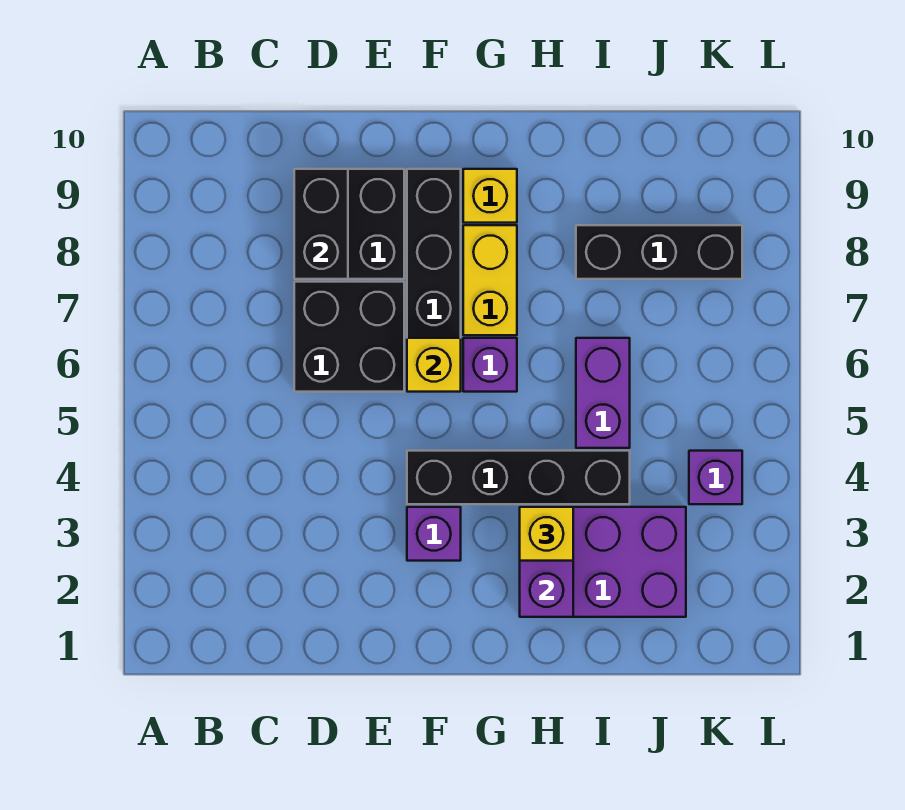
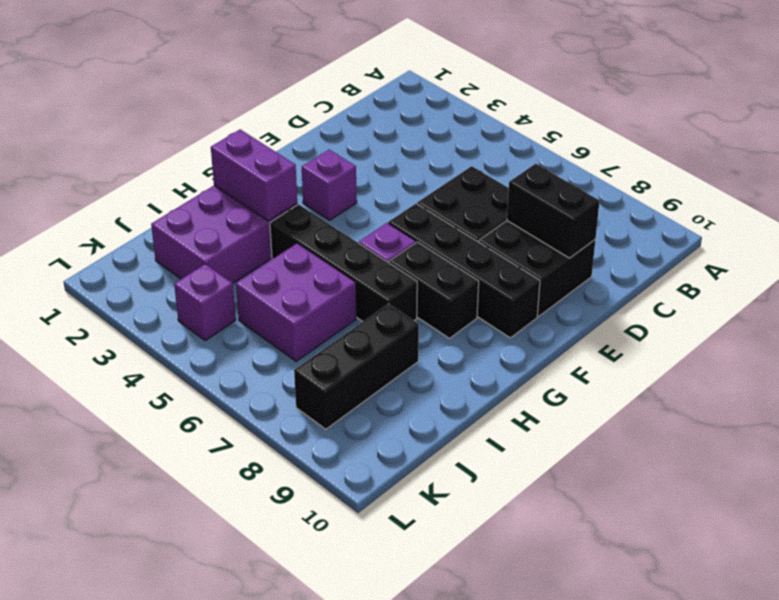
black 1x4 brick [407,451,630,504] -> black 1x4 brick turned to [270,204,417,321]
yellow 1x1 brick [407,338,461,392] -> none
yellow 1x2 brick [463,225,517,335] -> black 1x2 brick [389,242,479,338]
yellow 1x1 brick [463,169,517,223] -> none
yellow 1x1 brick [520,507,573,561] -> none
purple 1x2 brick [576,338,630,448] -> purple 2x2 brick [236,243,356,361]

